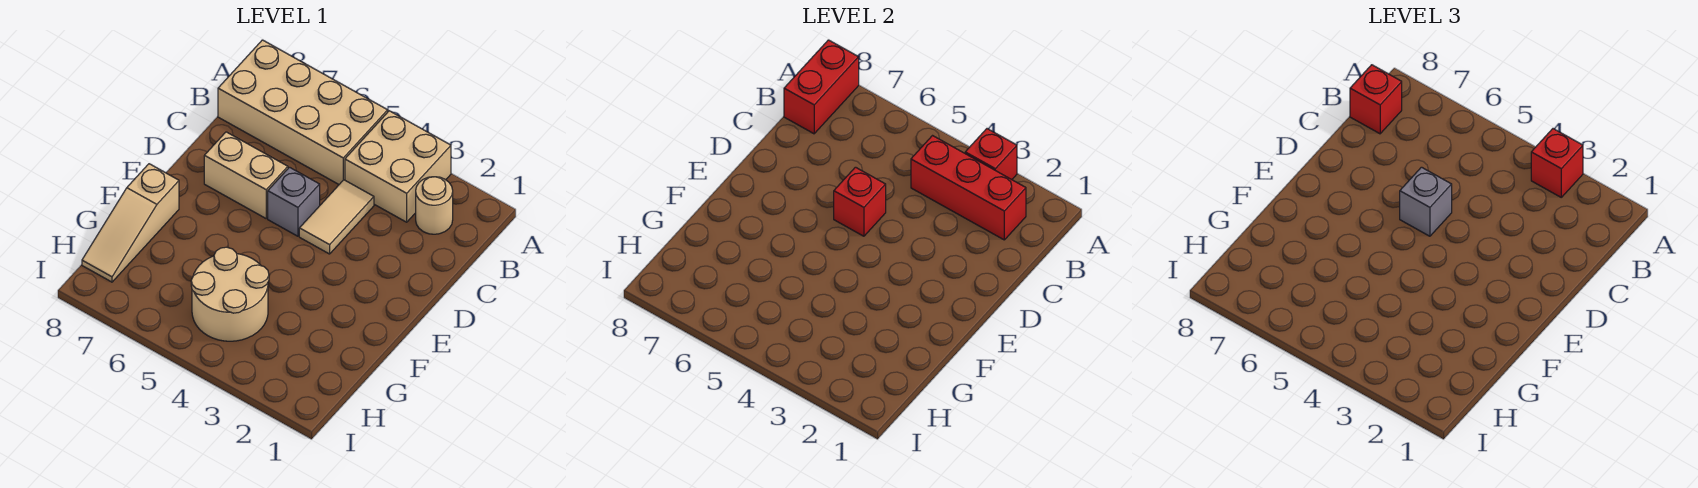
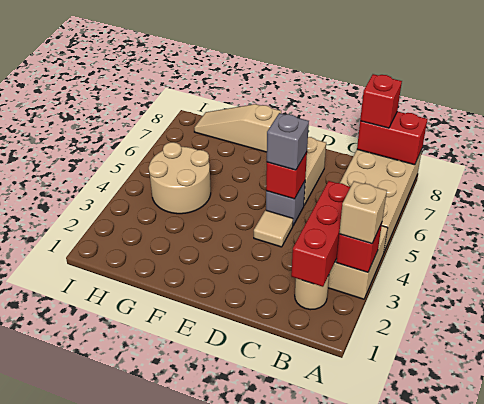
red 1x1 brick [1531,129,1583,197] -> tan 1x1 brick [339,181,387,244]
tan 1x2 tile [299,180,374,254] -> tan 1x1 tile [254,210,293,247]

